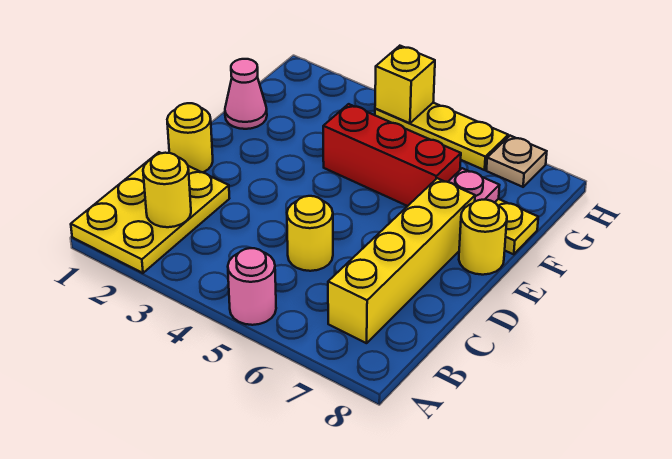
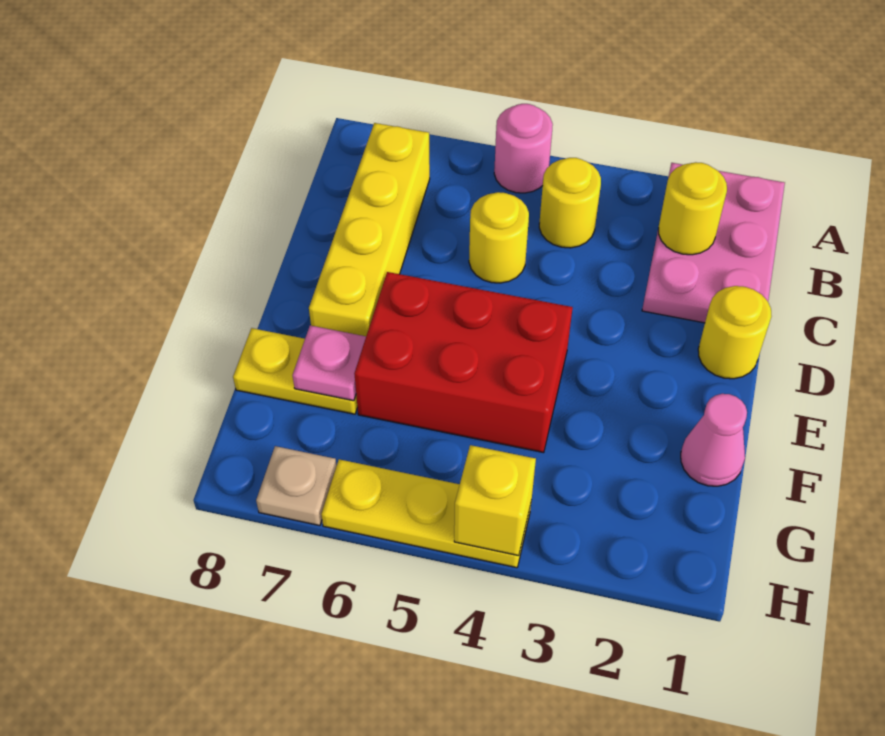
yellow 2x3 plate [71,152,229,273] -> pink 2x3 plate [642,163,785,323]
yellow 1x1 round brick [459,200,507,275] -> yellow 1x1 round brick moved to [539,158,601,248]
red 1x3 brick [323,104,461,206] -> red 2x3 brick [354,272,573,453]

